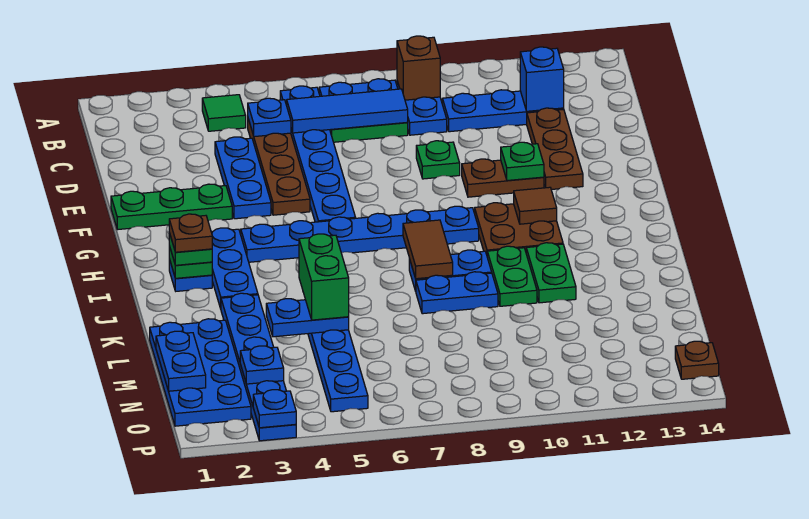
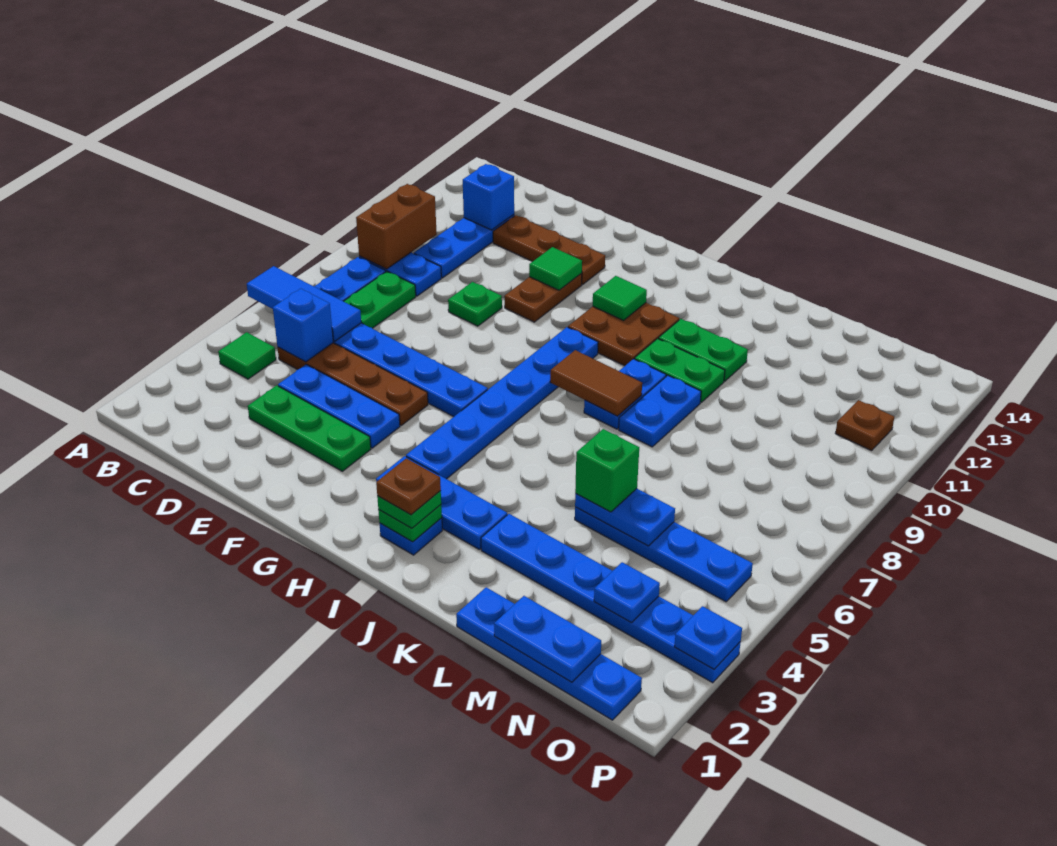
brown 1x1 brick [397,36,440,100] -> brown 1x2 brick [356,184,437,269]
blue 1x1 plate [248,98,291,137] -> blue 1x1 brick [273,289,333,362]
blue 1x3 tile [287,89,408,133] -> blue 1x3 tile turned to [247,266,361,341]
green 1x3 plate [111,184,232,230] -> green 1x3 plate turned to [248,385,371,471]
green 1x1 plate [501,142,544,180] -> green 1x1 tile [529,247,582,290]
brown 1x1 tile [514,187,557,224] -> green 1x1 tile [593,276,647,321]
green 1x2 brick [299,234,349,320] -> green 1x1 brick [575,429,639,512]
blue 2x4 plate [150,319,251,426] -> blue 1x4 plate [456,587,642,720]
blue 1x2 plate [266,299,349,337] -> blue 1x2 plate turned to [575,489,675,546]
brown 1x1 plate [675,341,719,379] -> brown 1x1 plate moved to [835,400,894,451]

